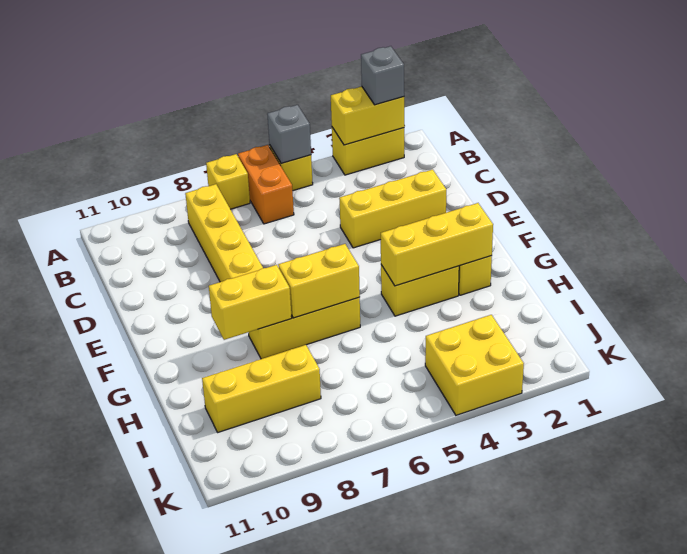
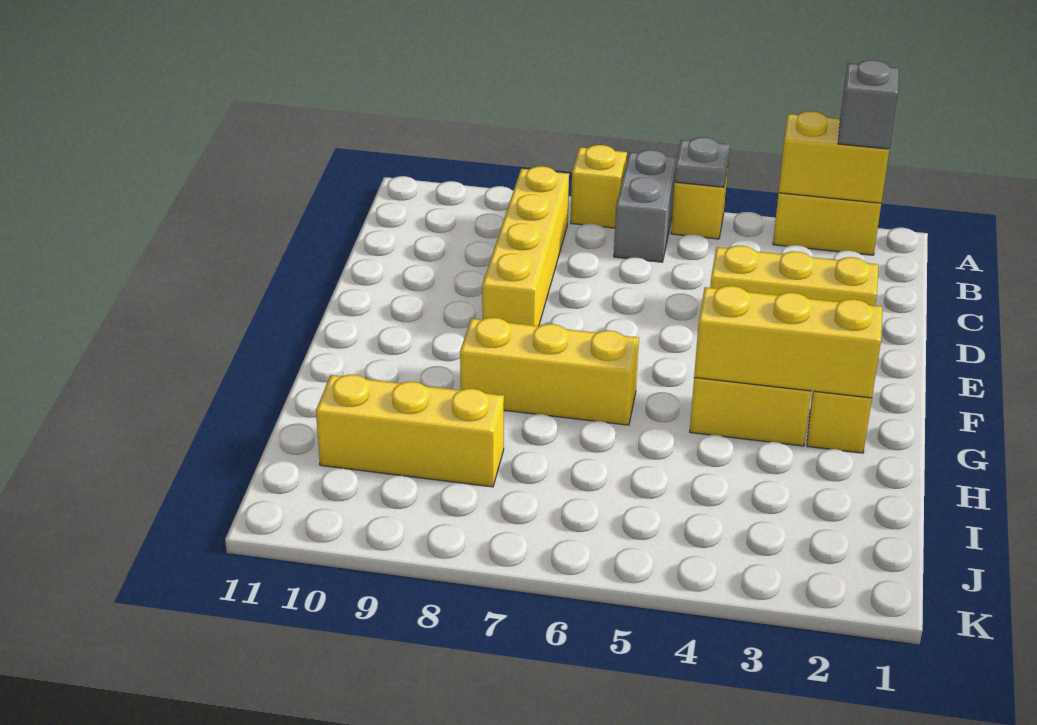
grey 1x1 brick [267,105,311,163] -> grey 1x1 plate [675,137,730,187]
orange 1x2 brick [238,145,294,224] -> grey 1x2 brick [614,150,677,262]
yellow 1x2 brick [278,244,360,318] -> none
yellow 1x2 brick [209,265,292,340] -> none
yellow 2x2 brick [425,315,524,415] -> none

